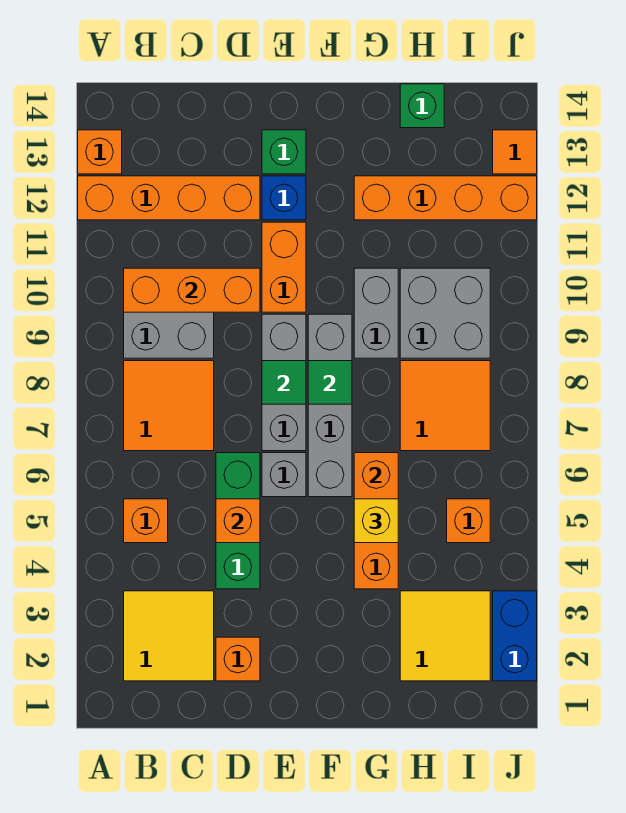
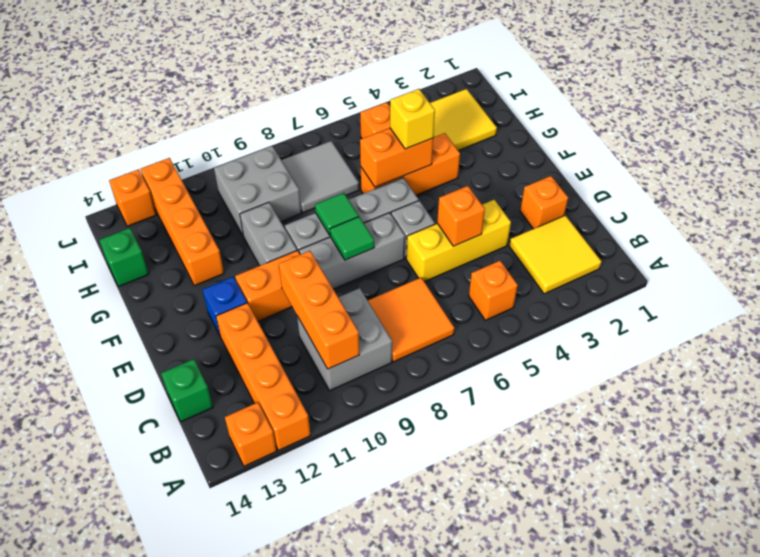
green 1x3 brick [216,453,260,589] -> yellow 1x3 brick [406,200,511,282]
green 1x1 brick [262,130,306,174] -> green 1x1 brick moved to [161,359,213,422]
grey 1x2 brick [354,268,398,358] -> grey 1x2 brick turned to [240,202,297,266]
orange 2x2 tile [400,361,490,451] -> grey 2x2 tile [281,141,359,213]
blue 1x2 brick [493,591,537,681] -> none
orange 1x1 tile [493,130,537,174] -> orange 1x1 brick [109,169,156,226]

